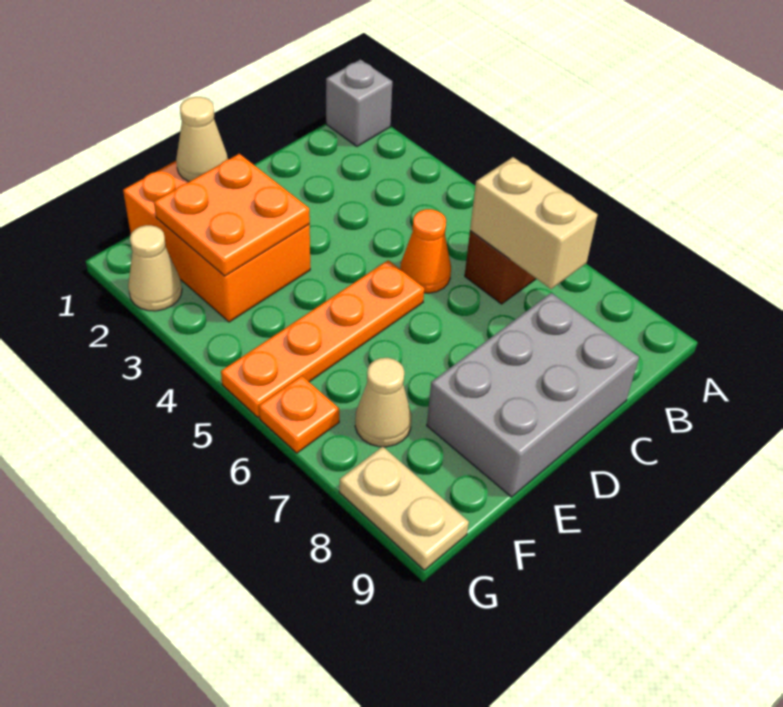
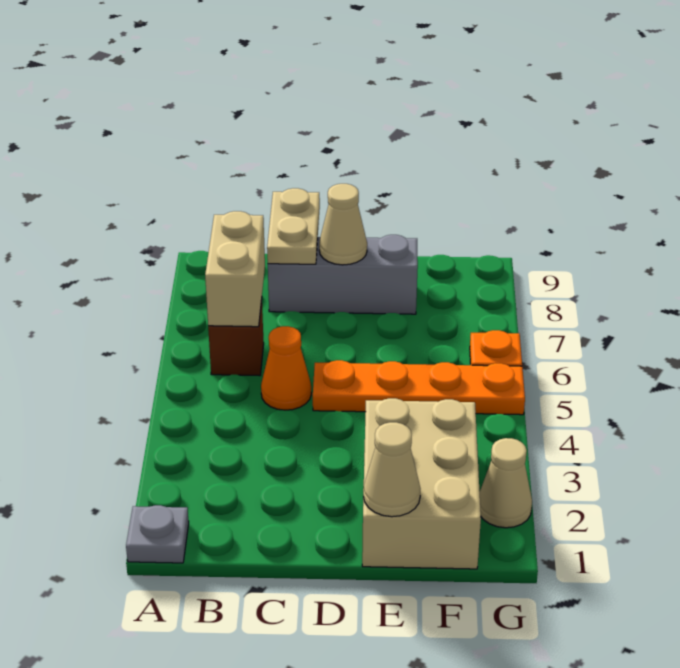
grey 1x1 brick [326,60,392,147] -> grey 1x1 plate [126,505,189,563]
grey 2x3 brick [427,293,639,497] -> grey 1x3 brick [268,235,418,314]
orange 2x3 brick [123,161,310,322] -> tan 2x3 brick [362,398,481,569]
orange 2x2 plate [154,154,310,276] -> none
tan 1x1 cone [355,358,411,447] -> tan 1x1 cone moved to [319,184,367,265]
tan 1x2 plate [339,447,469,570] -> tan 1x2 plate moved to [267,188,320,264]

